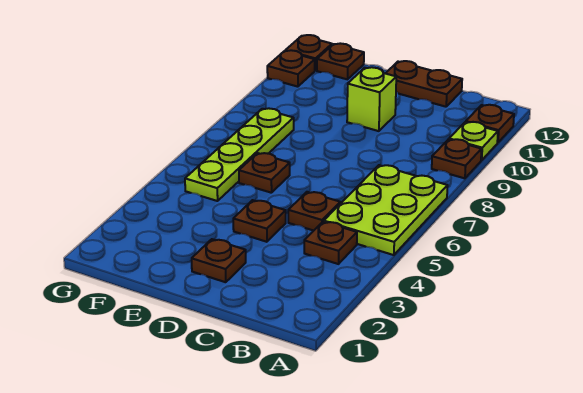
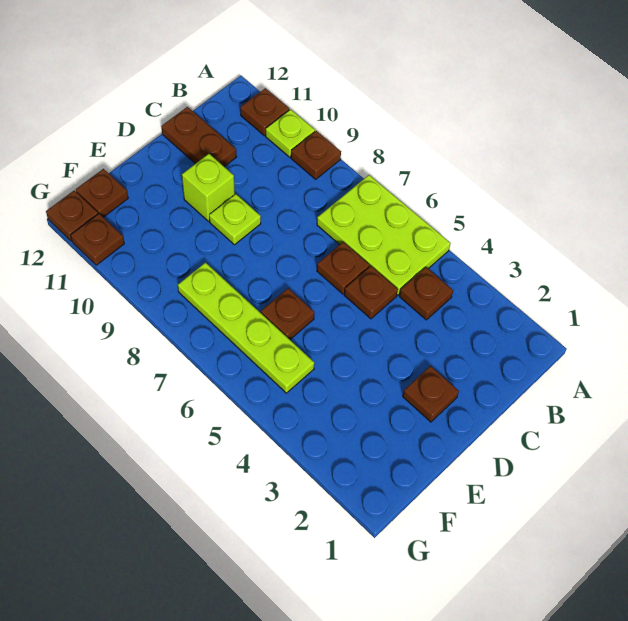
brown 1x2 plate [386,61,462,107] -> brown 1x2 plate turned to [161,107,237,167]
brown 1x1 plate [233,200,286,242] -> brown 1x1 plate moved to [317,242,370,294]
none -> lime 1x1 plate [209,194,261,245]

